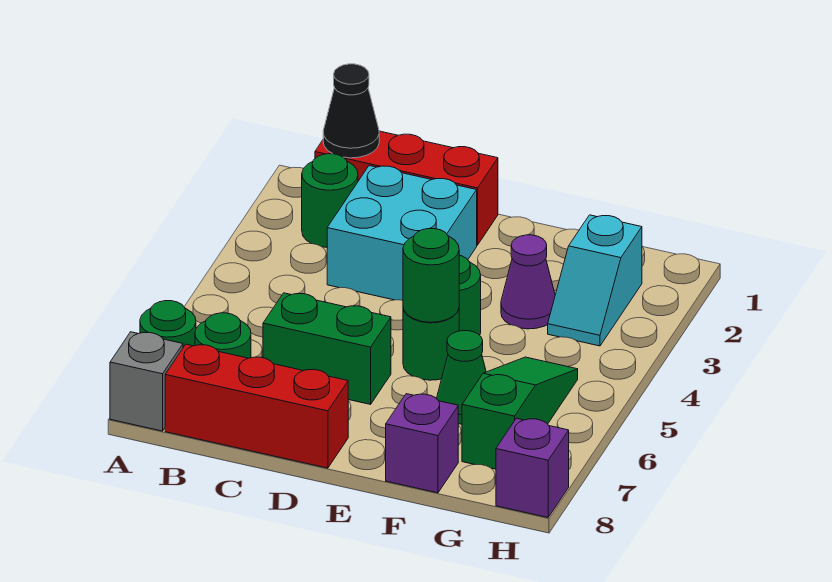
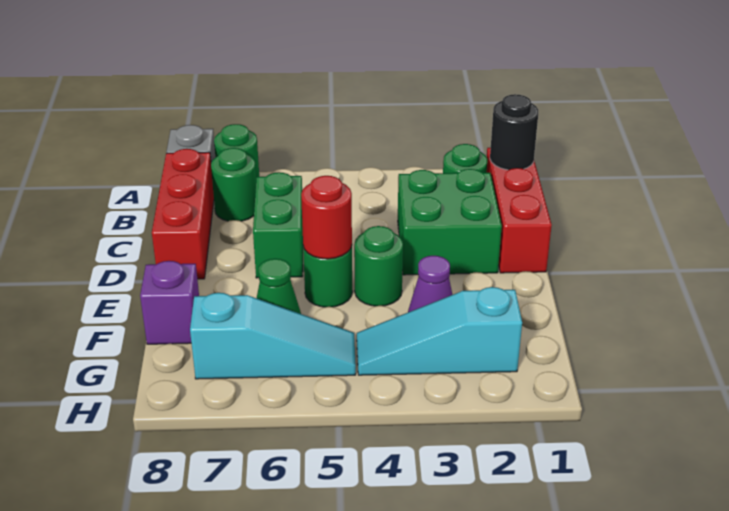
black 1x1 cone [323,64,379,158] -> black 1x1 round brick [490,94,538,170]
cyan 2x2 brick [327,166,477,301] -> green 2x2 brick [398,169,502,275]
green 1x1 round brick [403,229,459,322] -> red 1x1 round brick [301,176,352,259]
cyan 1x2 slope [548,215,642,346] -> cyan 1x3 slope [357,287,522,375]
green 1x3 slope [462,357,578,469] -> cyan 1x3 slope [190,293,356,379]
purple 1x1 brick [496,418,569,517] -> none

